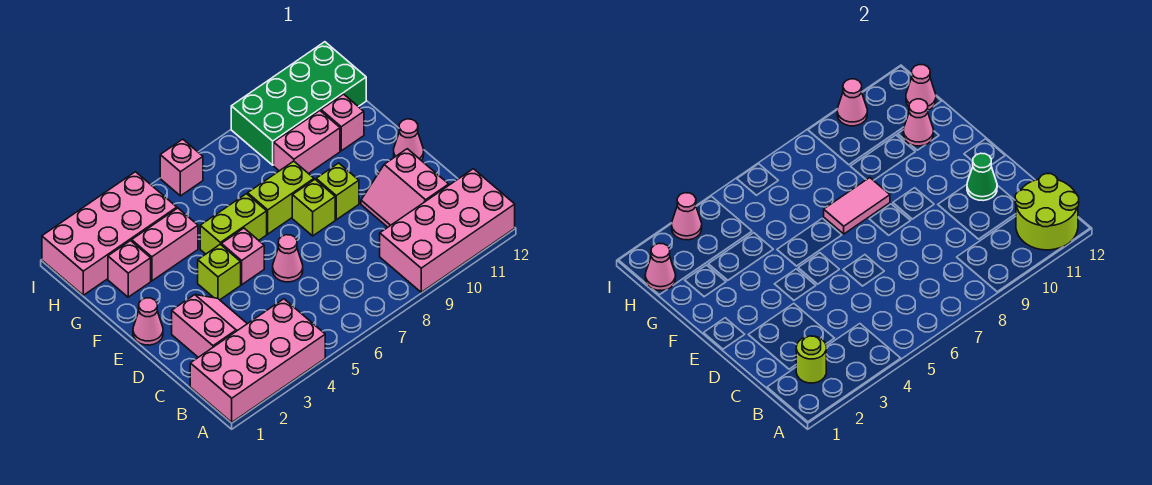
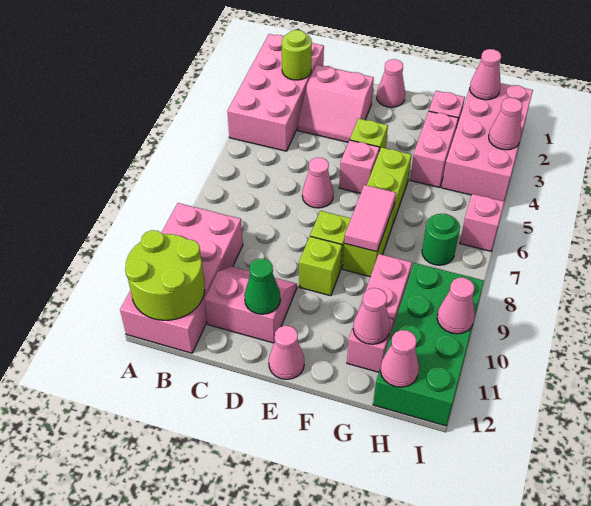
none -> green 1x1 round brick [422,214,460,265]

